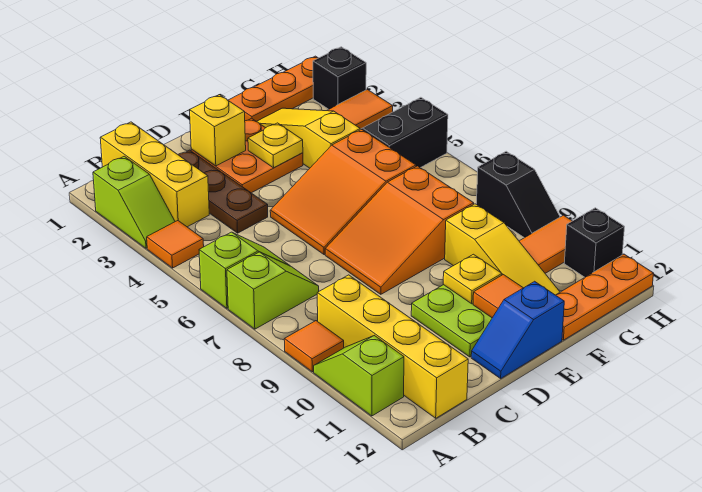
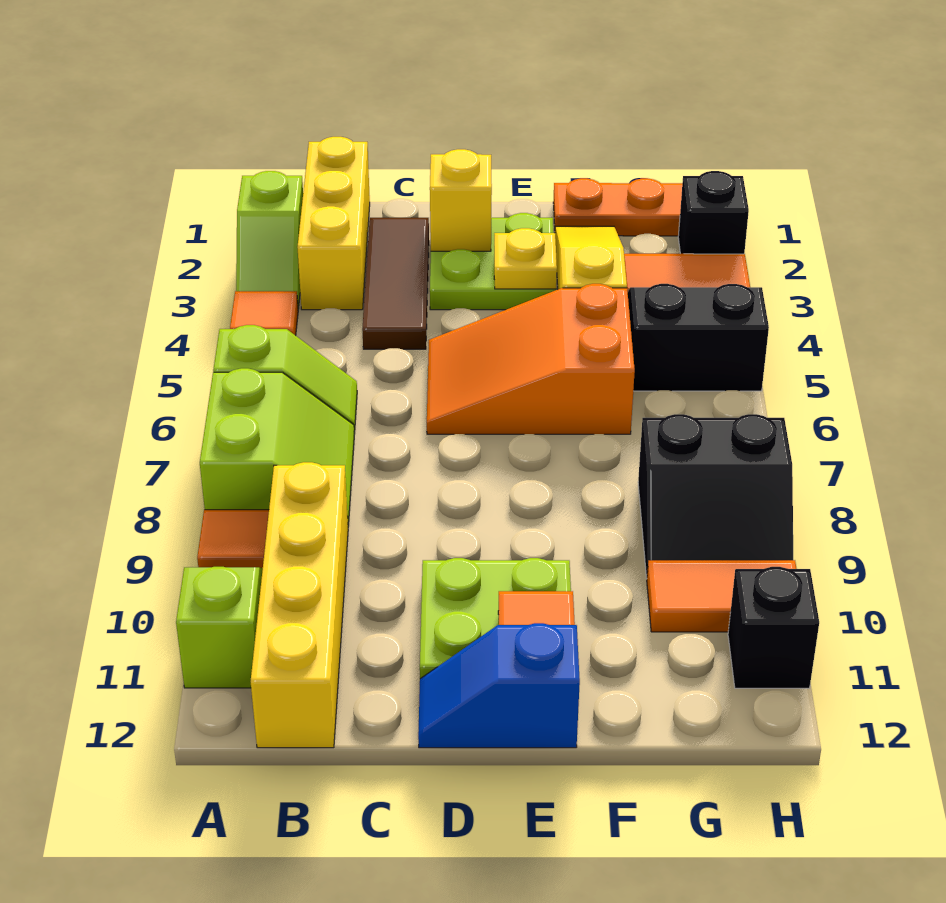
lime 1x2 slope [227,252,319,329] -> lime 2x2 slope [200,368,354,526]
brown 1x3 plate [178,150,268,233] -> brown 1x3 tile [362,218,429,349]
orange 2x2 plate [191,118,303,193] -> lime 2x2 plate [430,213,556,310]
orange 2x3 slope [325,166,474,294] -> none
yellow 1x1 plate [443,254,502,304] -> none
yellow 1x3 slope [445,204,560,295] -> none
orange 1x3 plate [556,254,654,340] -> none
black 1x2 slope [476,151,560,238] -> black 2x2 slope [638,414,793,578]

